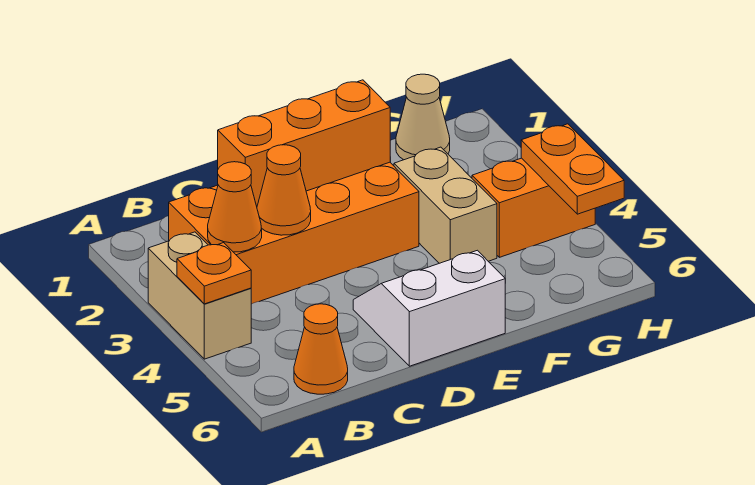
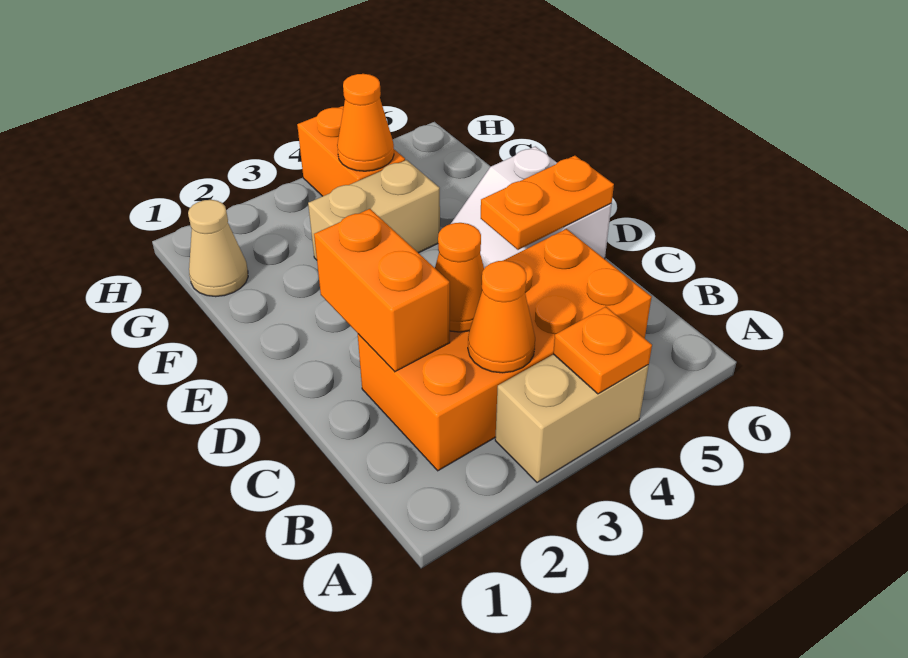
orange 2x4 brick [169,162,419,304] -> orange 2x4 brick turned to [358,229,652,471]
orange 1x1 cone [294,304,348,394] -> orange 1x1 cone moved to [337,74,394,171]
orange 1x3 brick [218,80,390,206] -> orange 1x2 brick [314,209,450,372]
orange 1x2 plate [521,124,624,214] -> orange 1x2 plate moved to [481,156,614,250]

